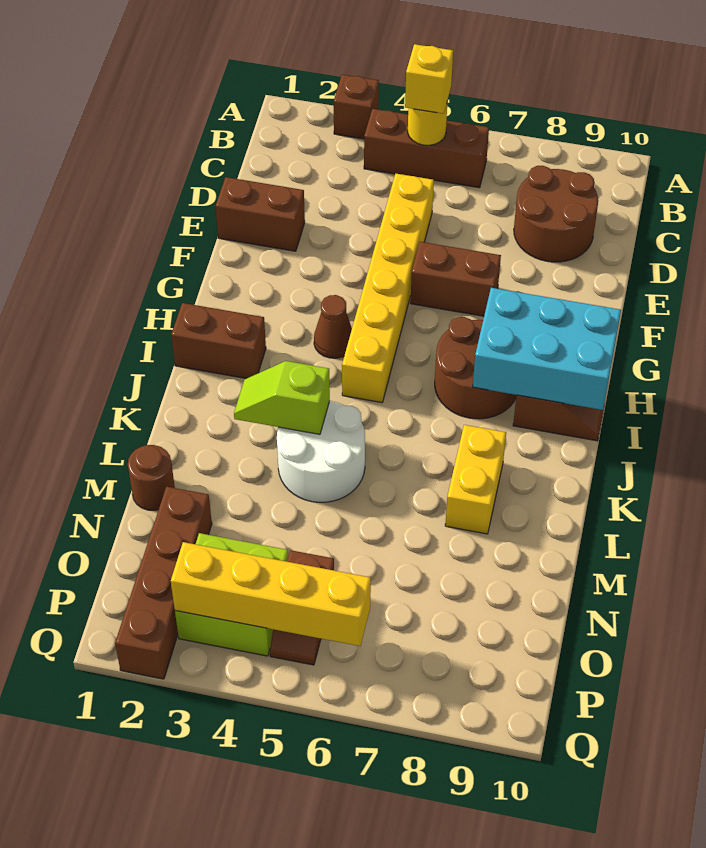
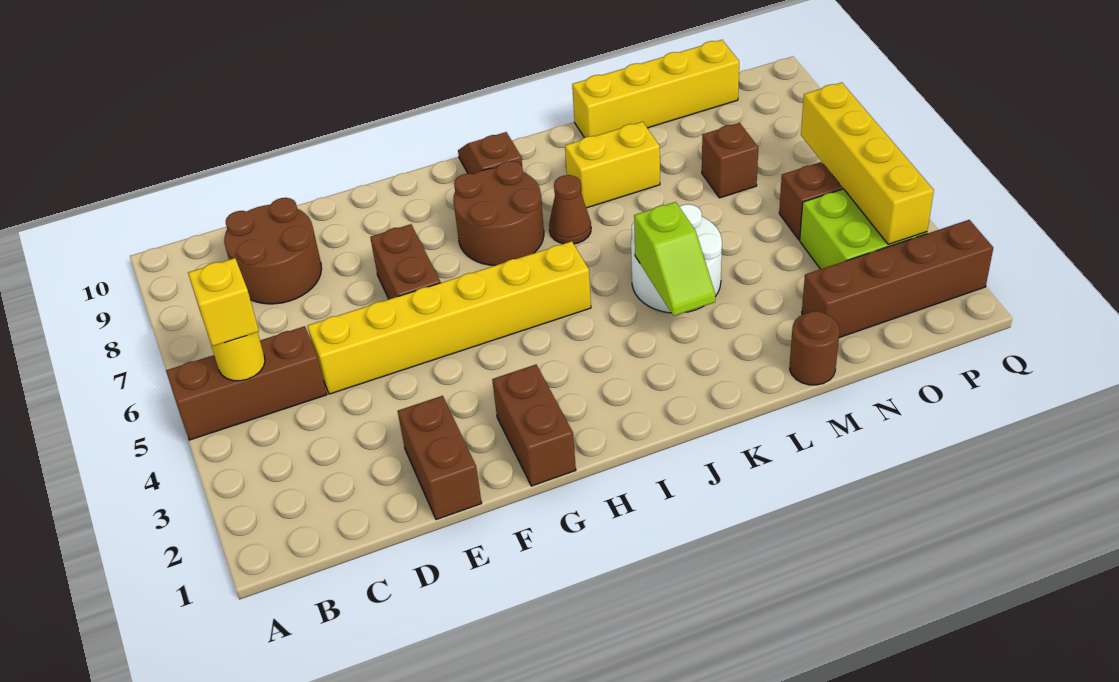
brown 1x1 brick [334,74,379,139] -> brown 1x1 brick moved to [702,123,758,198]
brown 1x3 brick [364,109,489,188] -> brown 1x3 brick turned to [166,326,327,440]
brown 1x1 cone [314,295,352,358] -> brown 1x1 cone moved to [549,175,591,244]
cyan 2x3 brick [473,288,621,410] -> none
brown 1x2 brick [171,303,266,379] -> brown 1x2 brick moved to [492,365,576,486]
none -> yellow 1x4 brick [572,40,739,138]

